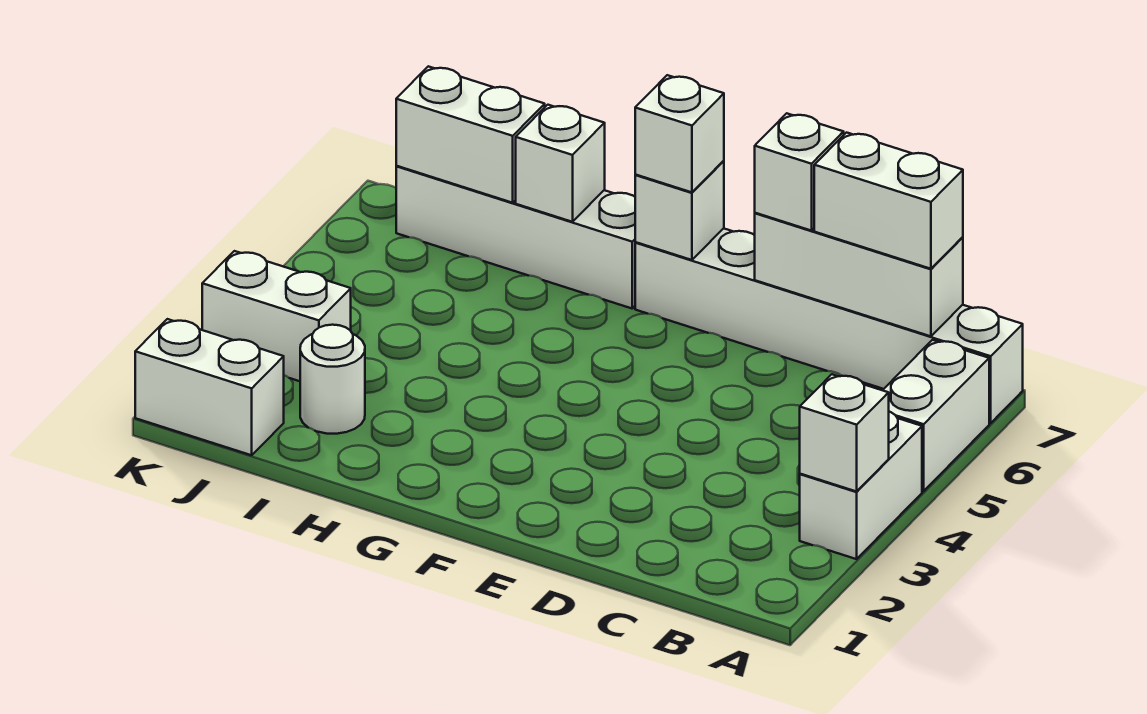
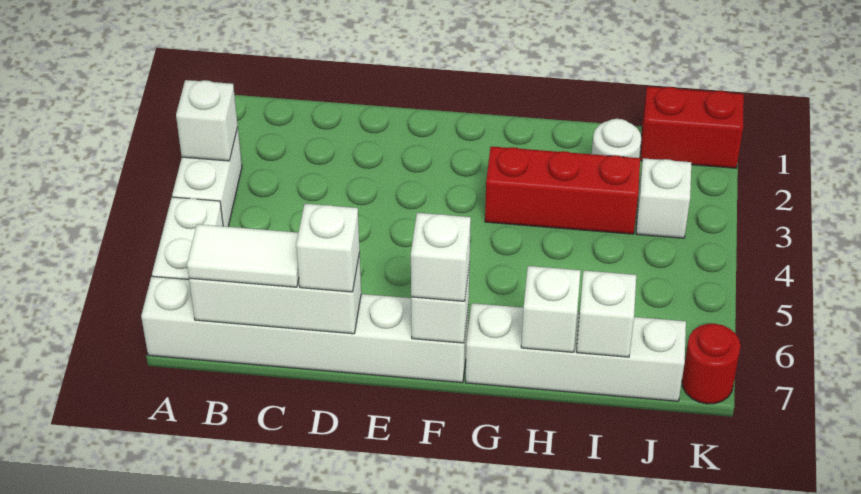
white 1x2 brick [814,133,963,269] -> white 1x2 tile [187,224,299,287]
none -> red 1x3 brick [485,146,640,234]
white 1x2 brick [396,66,545,203] -> white 1x1 brick [577,271,636,357]
white 1x2 brick [135,319,284,455] -> red 1x2 brick [640,87,744,168]
white 1x2 brick [202,251,351,381] -> white 1x1 brick [636,158,691,238]
none -> red 1x1 round brick [682,324,741,404]

